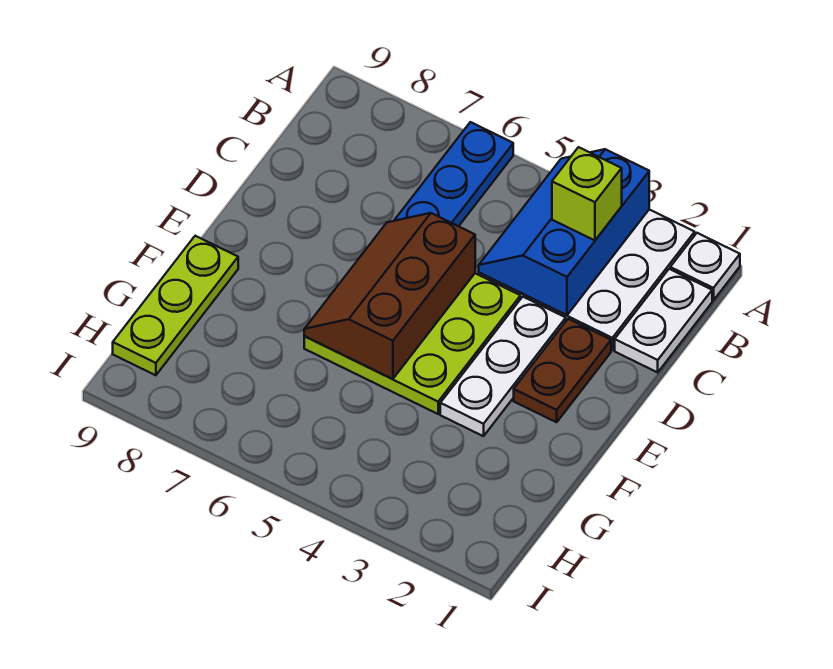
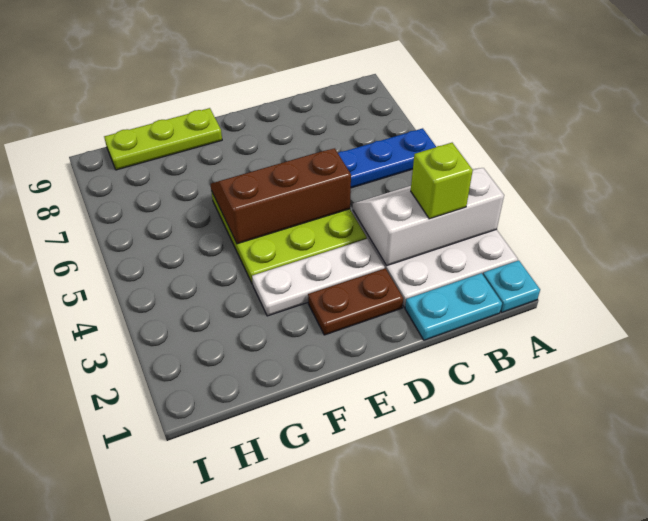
white 1x1 plate [670,233,740,300] -> cyan 1x1 plate [483,260,540,312]
blue 2x3 slope [479,149,649,315] -> white 2x3 slope [353,168,504,266]
white 1x2 plate [615,269,712,372] -> cyan 1x2 plate [405,273,502,340]

